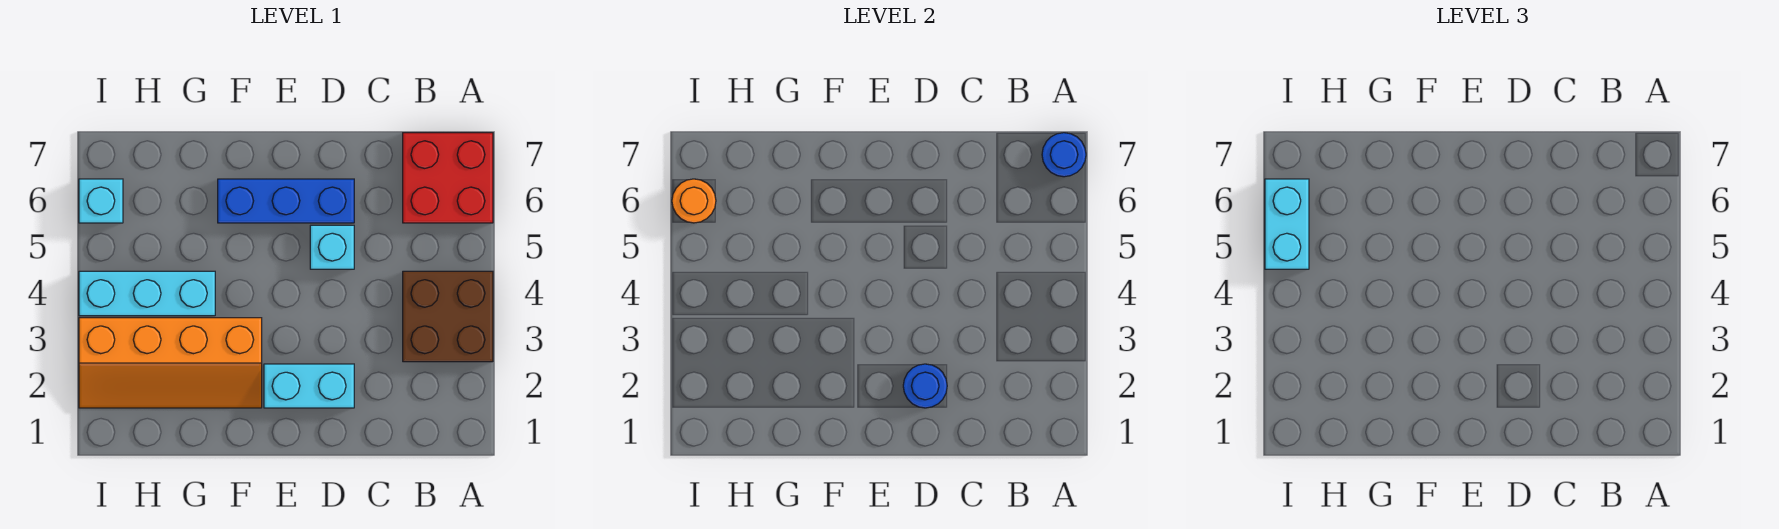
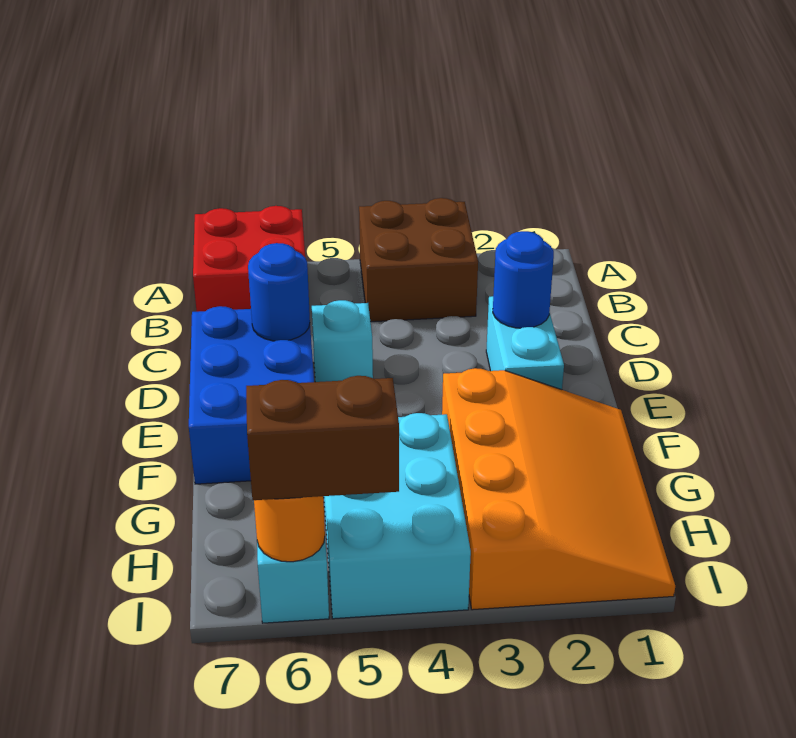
blue 1x1 round brick [1042,133,1086,177] -> blue 1x1 round brick moved to [248,243,310,341]
blue 1x3 brick [218,179,354,223] -> blue 2x3 brick [189,306,314,484]
orange 2x4 slope [79,318,262,408] -> orange 3x4 slope [442,368,675,610]
cyan 1x3 brick [79,271,215,316] -> cyan 2x3 brick [323,413,471,619]
cyan 1x2 brick [1265,179,1309,269] -> brown 1x2 brick [246,376,399,500]

